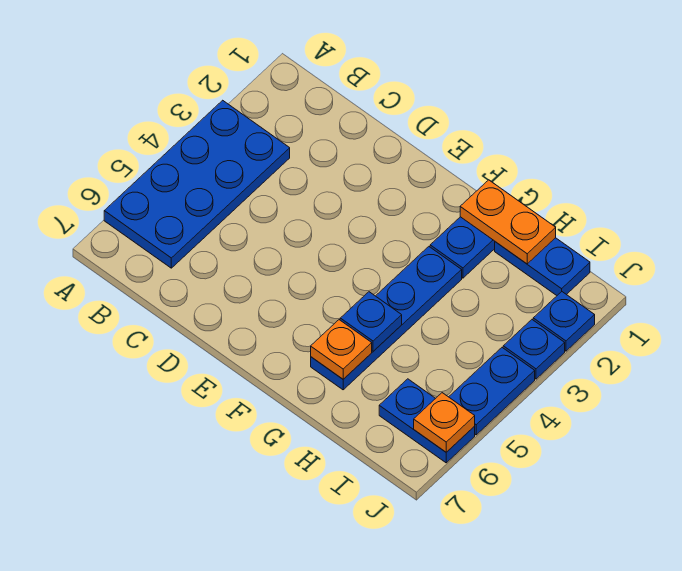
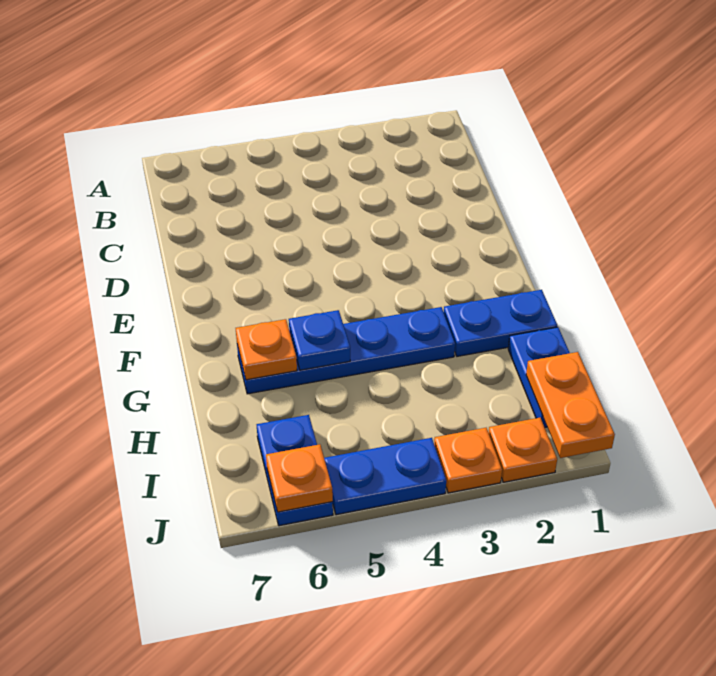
blue 2x4 plate [104,100,290,268] -> none
orange 1x2 plate [460,180,556,264] -> orange 1x2 plate moved to [526,352,615,458]
blue 1x1 plate [533,292,595,351] -> orange 1x1 plate [489,418,557,482]
blue 1x1 plate [503,320,565,379] -> orange 1x1 plate [434,428,502,493]

